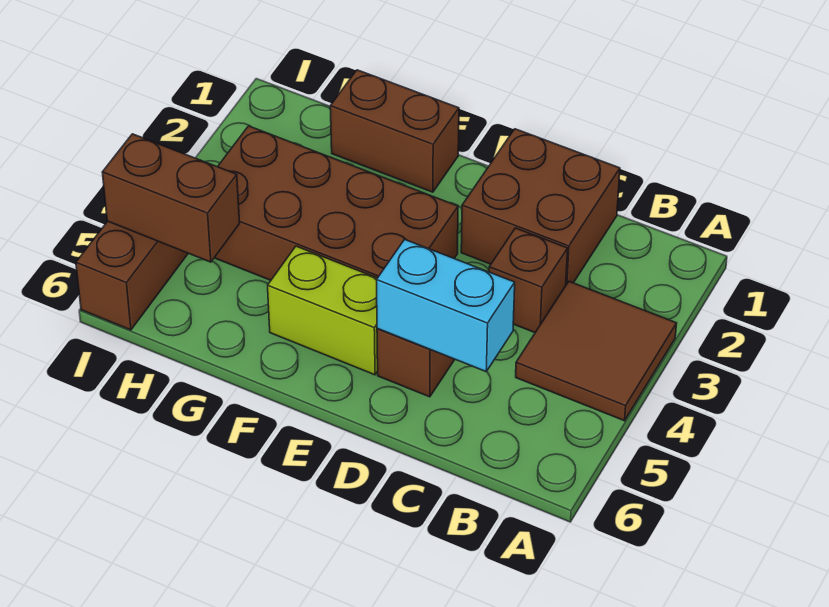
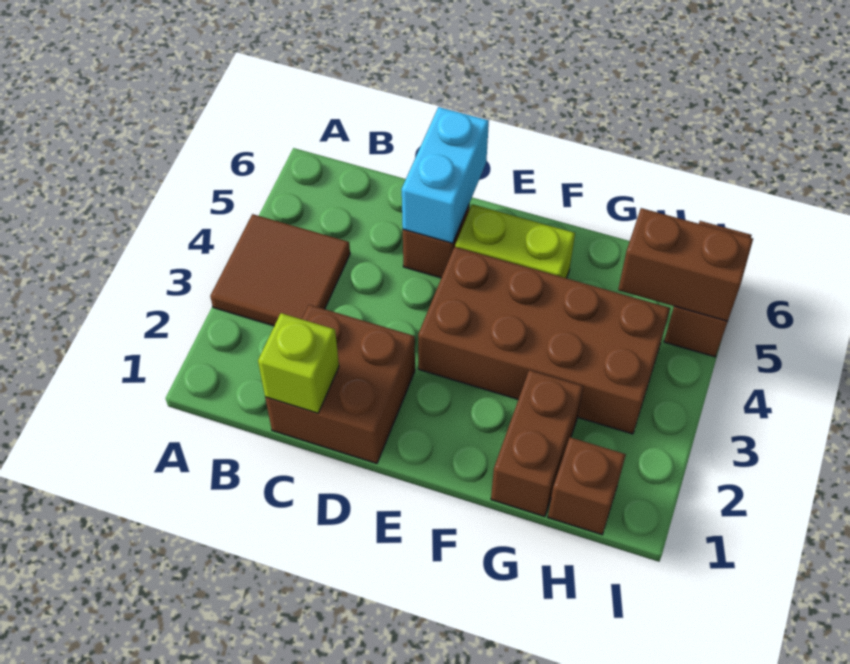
none -> lime 1x1 brick [258,313,339,413]
brown 1x1 brick [489,228,568,333] -> brown 1x1 brick moved to [548,437,626,535]
cyan 1x2 brick [377,239,515,372] -> cyan 1x2 brick turned to [402,107,489,243]
brown 1x2 brick [330,70,459,192] -> brown 1x2 brick turned to [491,370,583,517]

